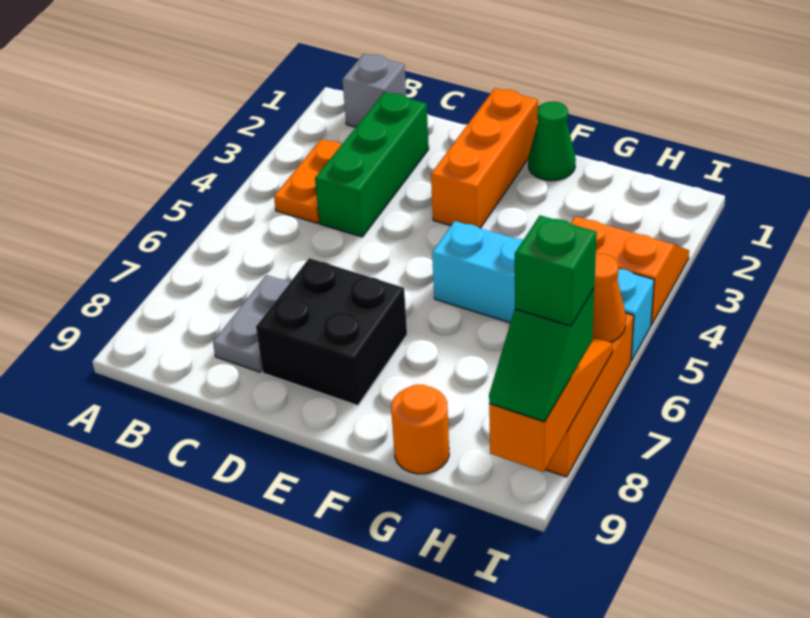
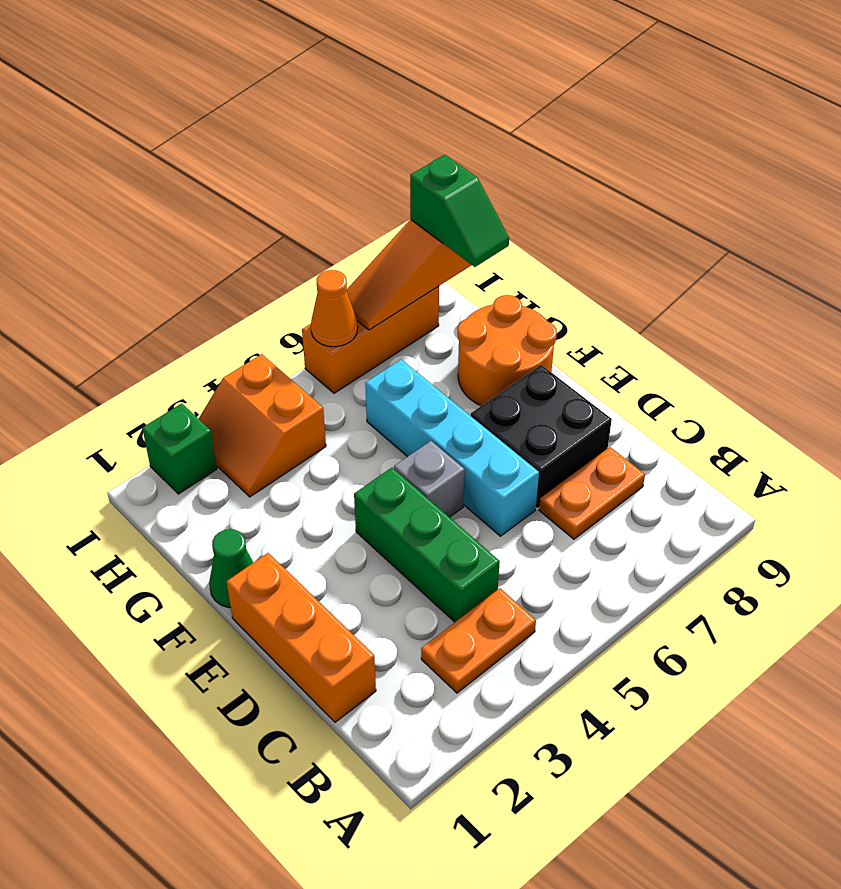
grey 1x1 brick [342,54,406,127] -> grey 1x1 brick moved to [394,441,465,517]
green 1x3 brick [315,92,429,237] -> green 1x3 brick turned to [354,468,500,622]
grey 1x2 plate [213,275,290,372] -> orange 1x2 plate [539,447,645,539]
orange 1x3 brick [431,88,538,228] -> orange 1x3 brick turned to [227,553,376,722]
cyan 1x4 brick [432,221,654,361] -> cyan 1x4 brick moved to [365,360,539,536]
orange 1x1 round brick [391,385,449,474] -> orange 2x2 round brick [458,295,557,406]
green 1x2 slope [489,289,594,422] -> green 1x2 slope turned to [410,155,509,267]
green 1x1 brick [515,215,597,326] -> green 1x1 brick moved to [142,403,217,494]

